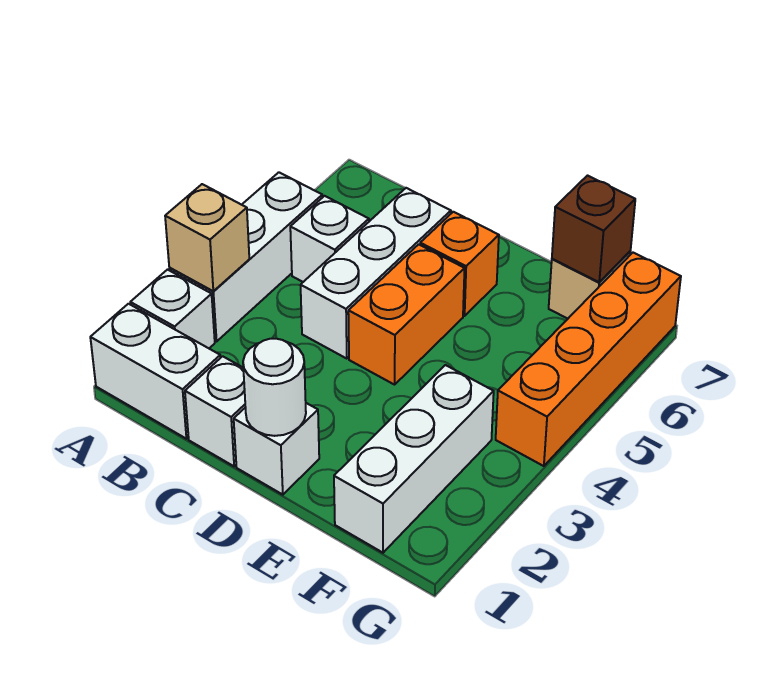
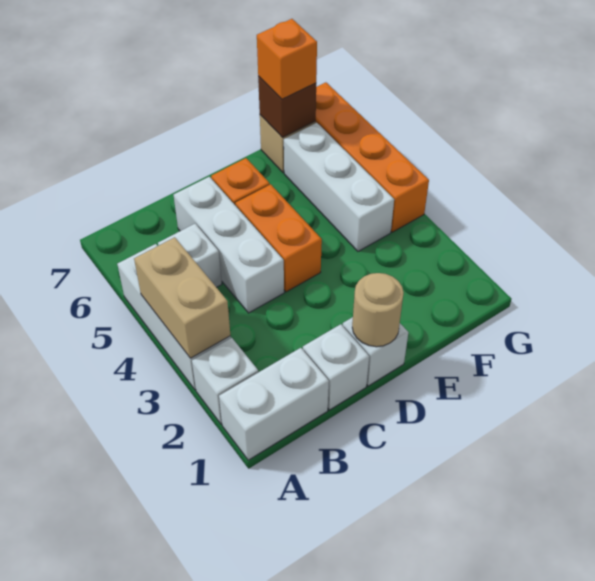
tan 1x1 brick [165,184,249,291] -> tan 1x2 brick [134,237,230,358]
white 1x1 round brick [243,339,306,436] -> tan 1x1 round brick [352,273,404,347]
white 1x3 brick [334,365,494,553] -> white 1x3 brick moved to [284,123,394,251]
none -> orange 1x1 brick [257,19,317,99]

